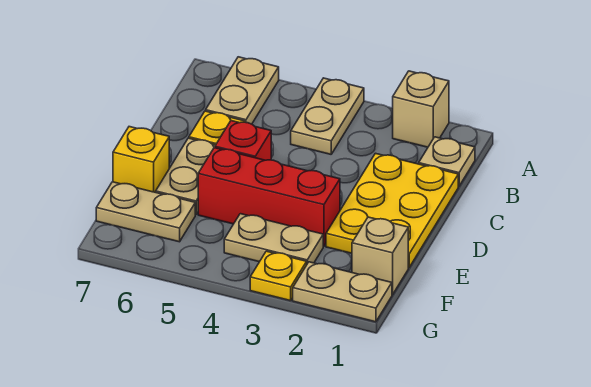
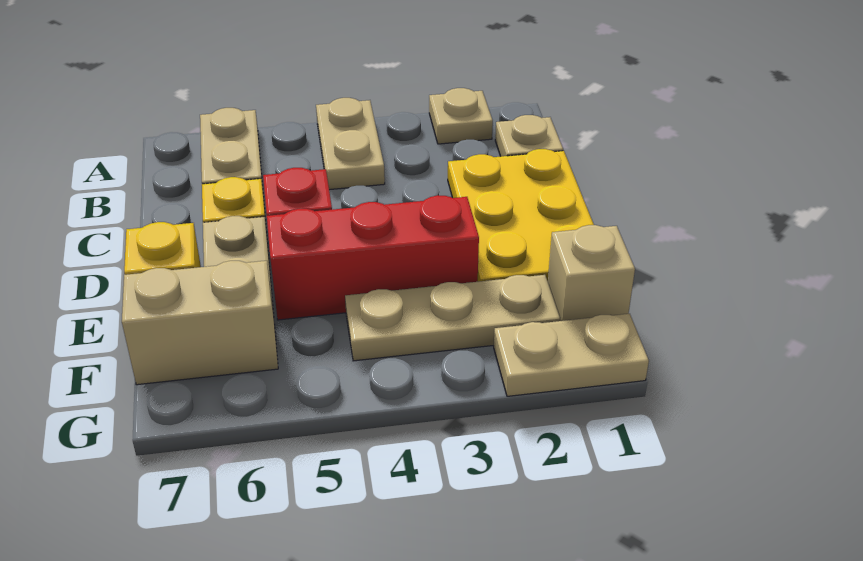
tan 1x1 brick [393,71,449,147] -> tan 1x1 plate [429,88,493,144]
tan 1x2 plate [224,214,323,263] -> tan 1x3 plate [345,275,560,361]
tan 1x2 plate [96,182,195,242] -> tan 1x2 brick [122,261,278,385]
yellow 1x1 plate [250,251,307,301] -> none

